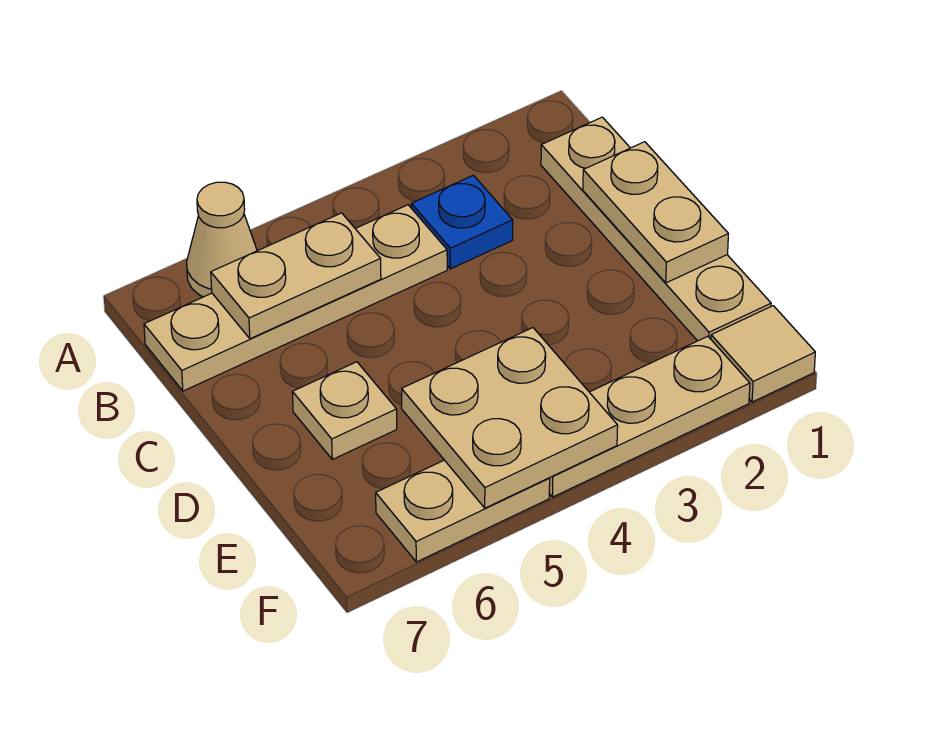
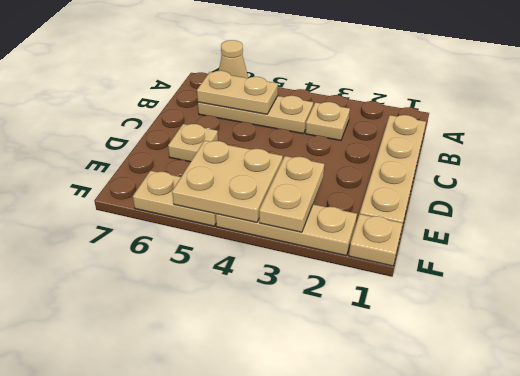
blue 1x1 plate [411,175,513,269] -> tan 1x1 plate [306,102,350,140]
tan 1x4 plate [144,205,447,391] -> tan 1x3 plate [198,96,313,134]
tan 1x2 plate [583,142,728,283] -> tan 1x2 plate moved to [259,156,324,232]
tan 1x1 tile [711,306,815,402] -> tan 1x1 plate [349,214,403,266]

